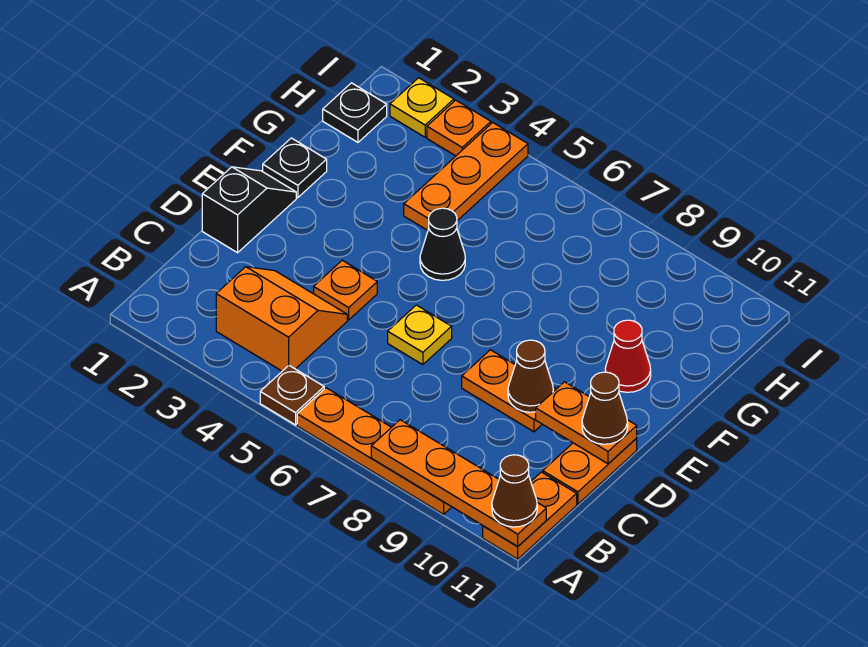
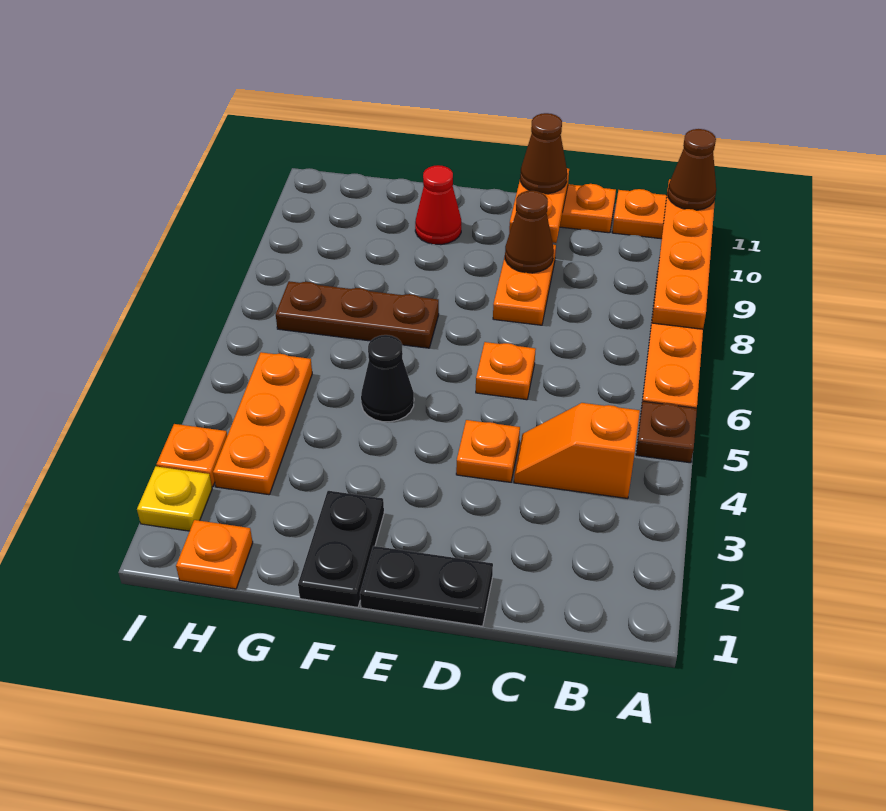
orange 2x2 slope [216,267,347,371] -> orange 1x2 slope [514,403,640,499]
black 1x2 slope [202,167,296,253] -> black 1x2 plate [360,546,493,626]
yellow 1x1 plate [388,305,452,365] -> orange 1x1 plate [476,342,536,400]
black 1x1 plate [263,138,327,198] -> black 1x2 plate [298,491,384,607]
none -> brown 1x3 plate [276,281,439,348]
orange 1x3 plate [404,123,528,230] -> orange 1x3 plate turned to [213,352,312,495]
black 1x1 plate [323,83,387,142] -> orange 1x1 plate [176,520,253,589]

